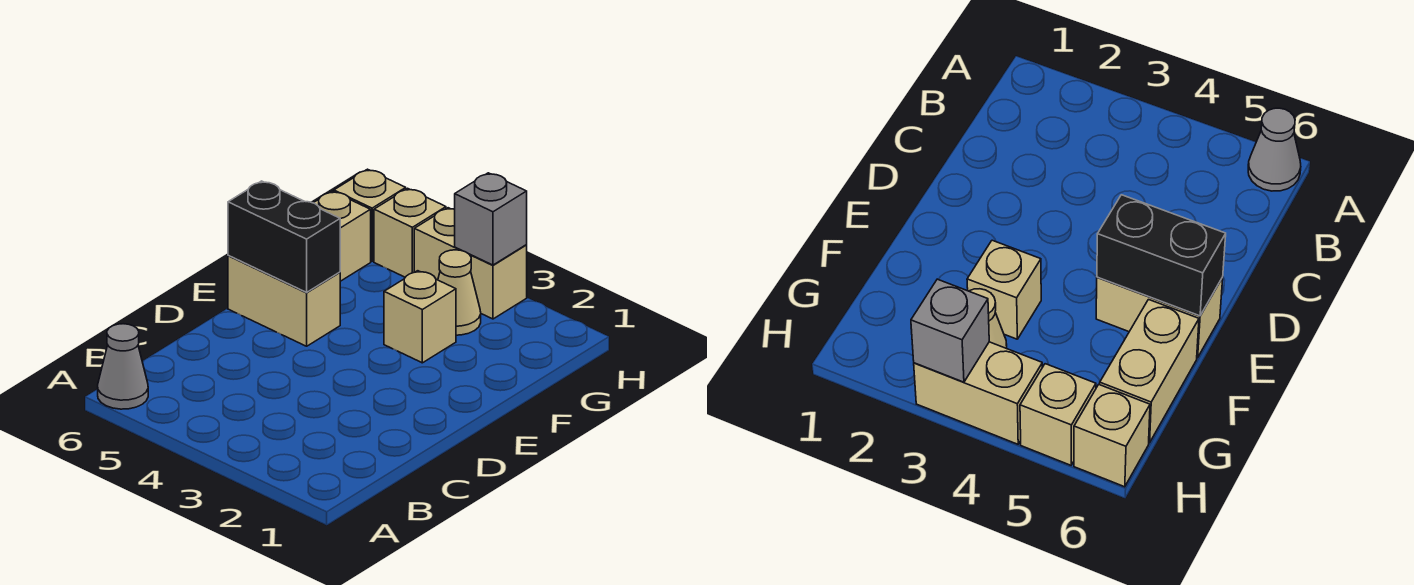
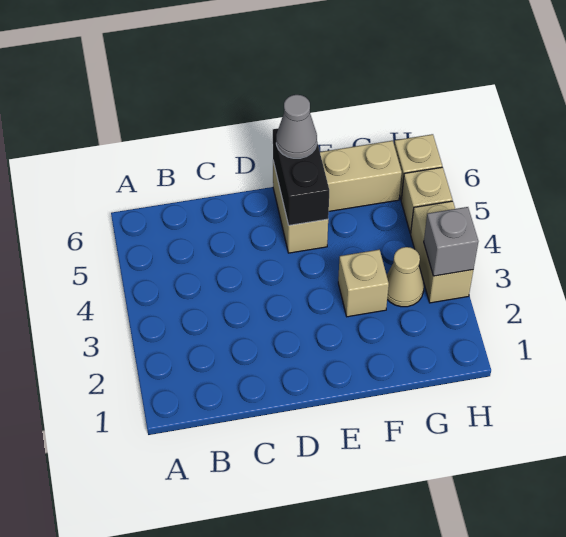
grey 1x1 cone [98,324,148,409] -> grey 1x1 cone moved to [276,95,317,158]

